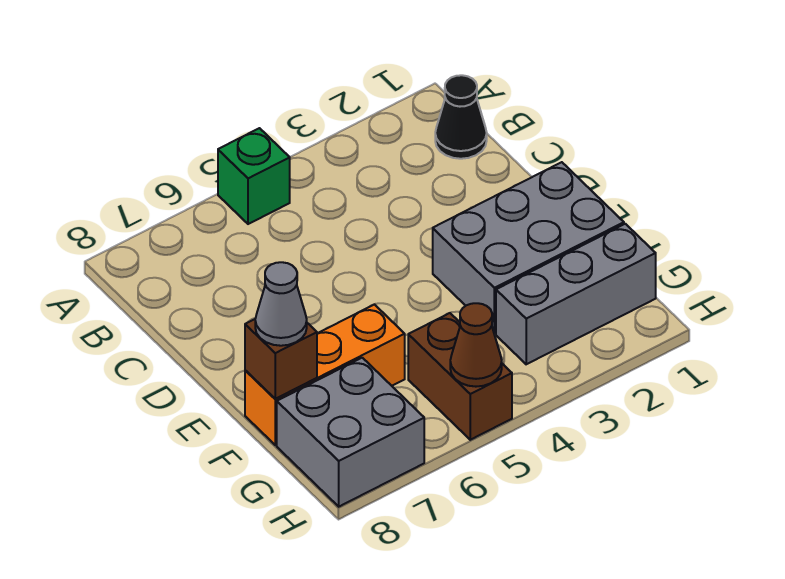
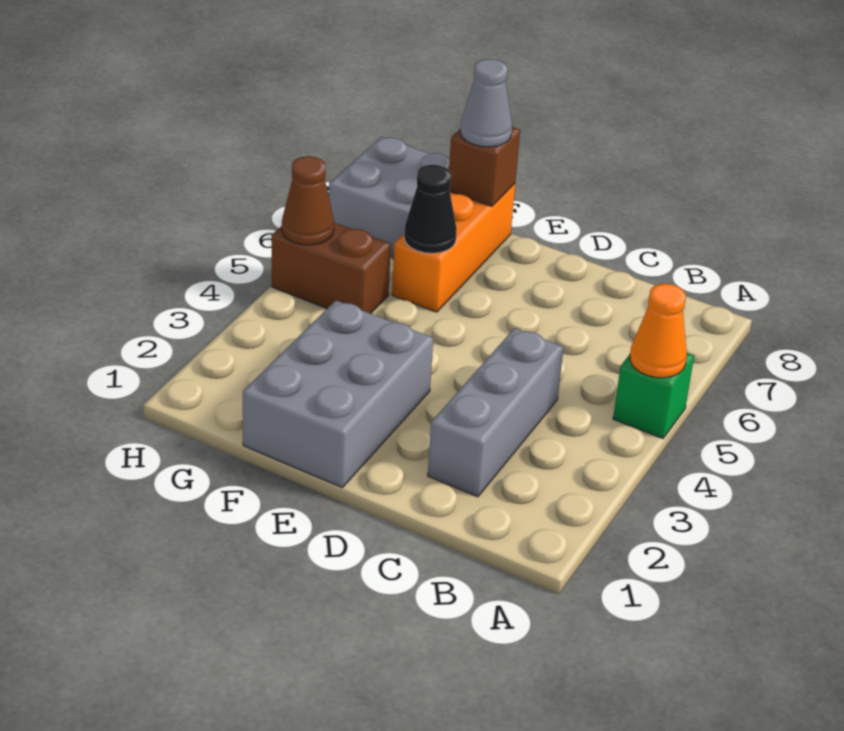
none -> orange 1x1 cone [630,284,687,378]
black 1x1 cone [435,75,487,159] -> black 1x1 cone moved to [404,165,457,253]
grey 1x3 brick [496,224,656,364] -> grey 1x3 brick moved to [428,328,564,497]

